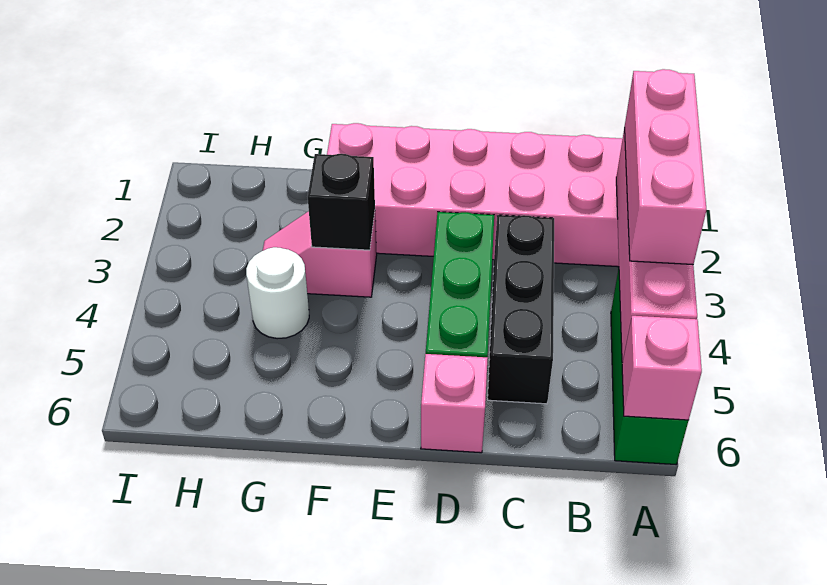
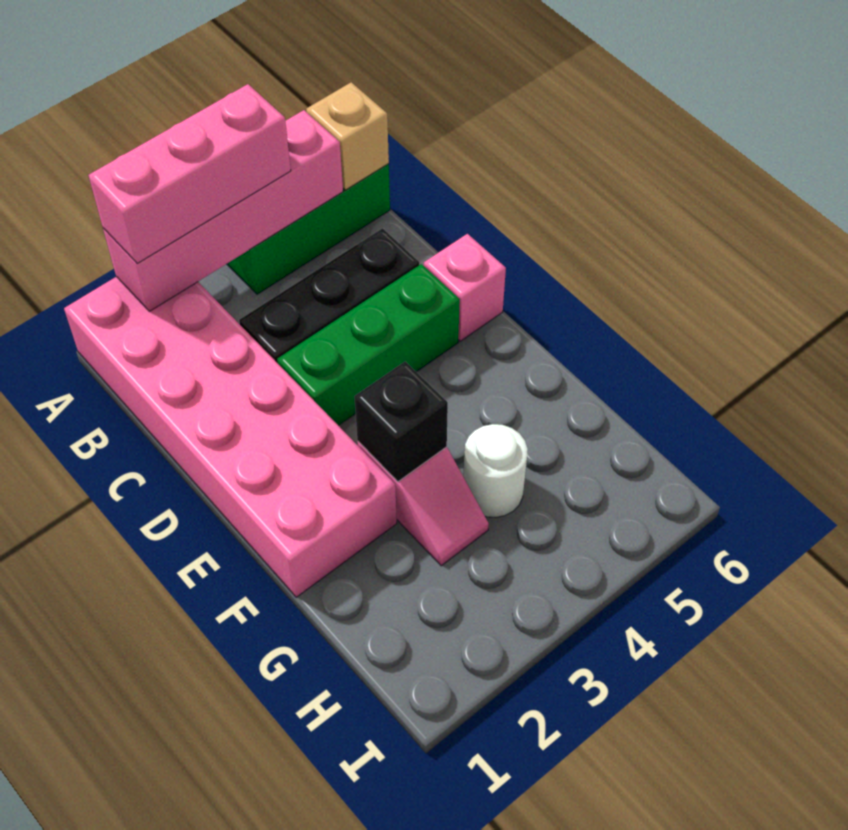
pink 1x1 brick [622,316,702,420] -> tan 1x1 brick [306,82,389,190]

